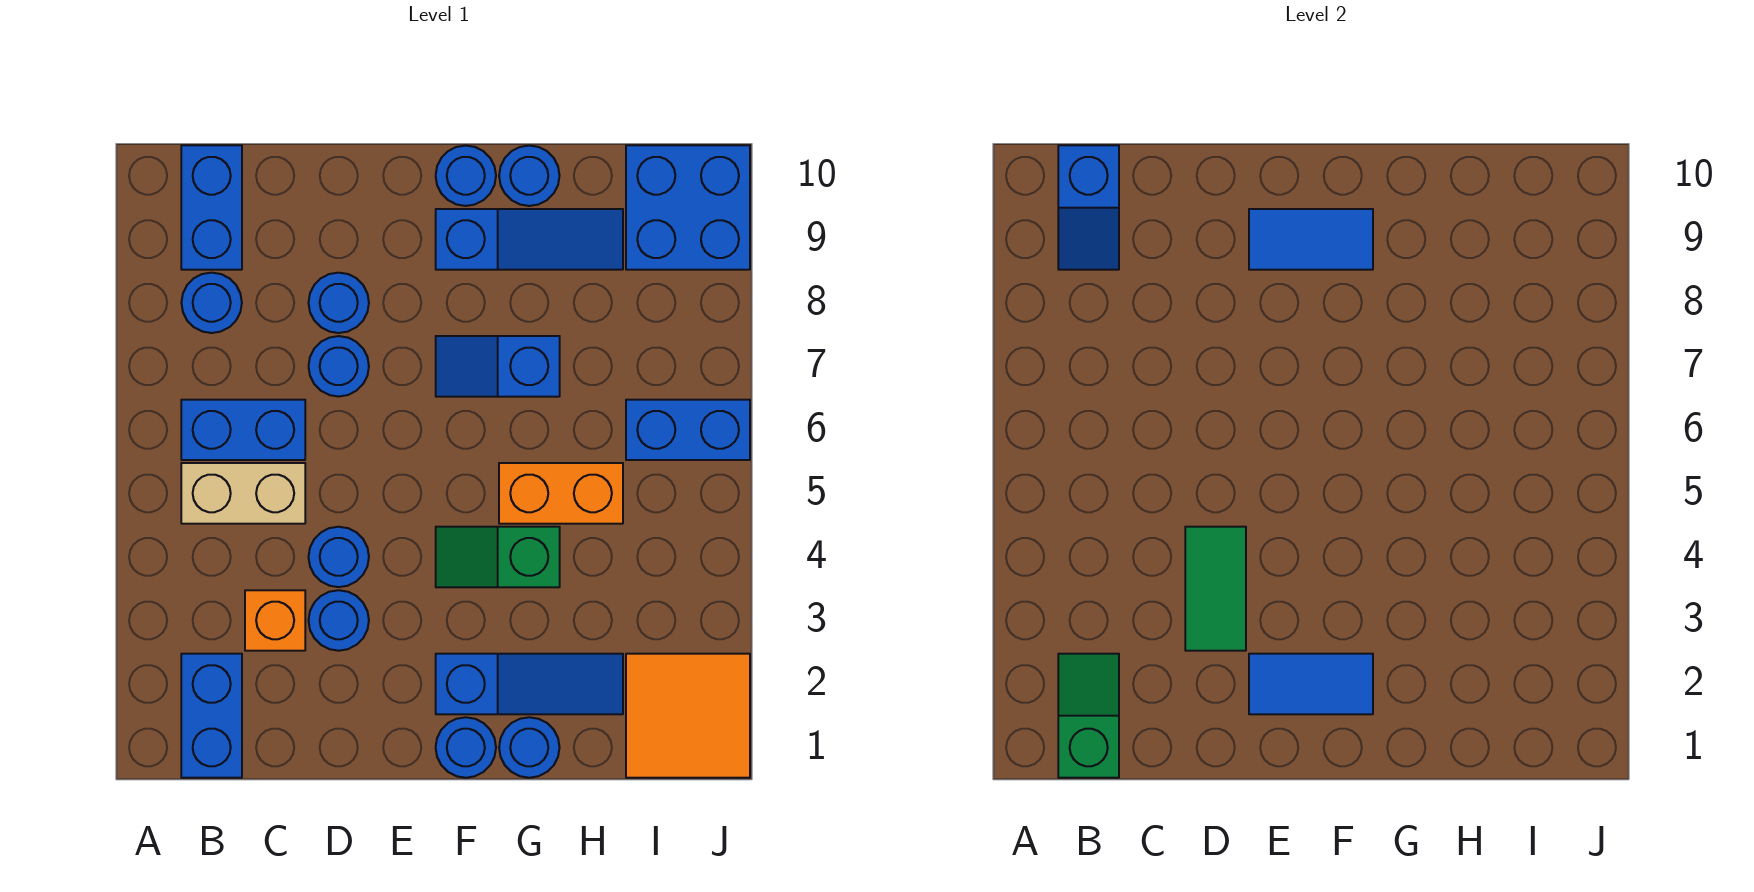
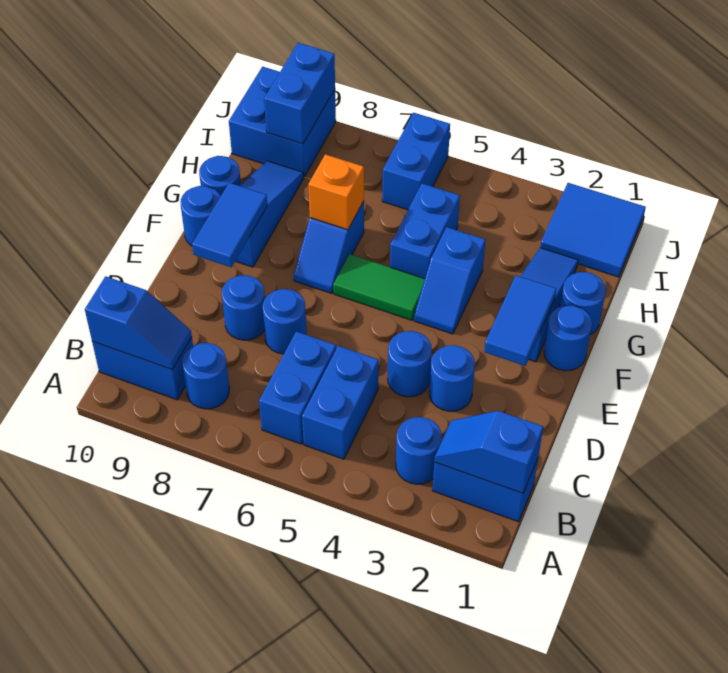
green 1x2 slope [1058,654,1119,778] -> blue 1x2 slope [434,411,543,493]
none -> blue 1x1 round brick [396,417,442,484]
tan 1x2 brick [181,463,305,524] -> blue 1x2 brick [302,346,379,459]
orange 1x1 brick [245,590,305,651] -> orange 1x1 brick moved to [308,154,364,230]
green 1x2 tile [1185,527,1246,651] -> green 1x2 tile moved to [333,254,425,320]
green 1x2 slope [436,527,560,587] -> blue 1x2 slope [414,227,485,334]
orange 1x2 brick [499,463,623,524] -> blue 1x2 brick [390,183,460,279]
orange 2x2 tile [626,654,750,778] -> blue 2x2 tile [540,183,646,277]
none -> blue 1x2 brick [264,43,335,144]

